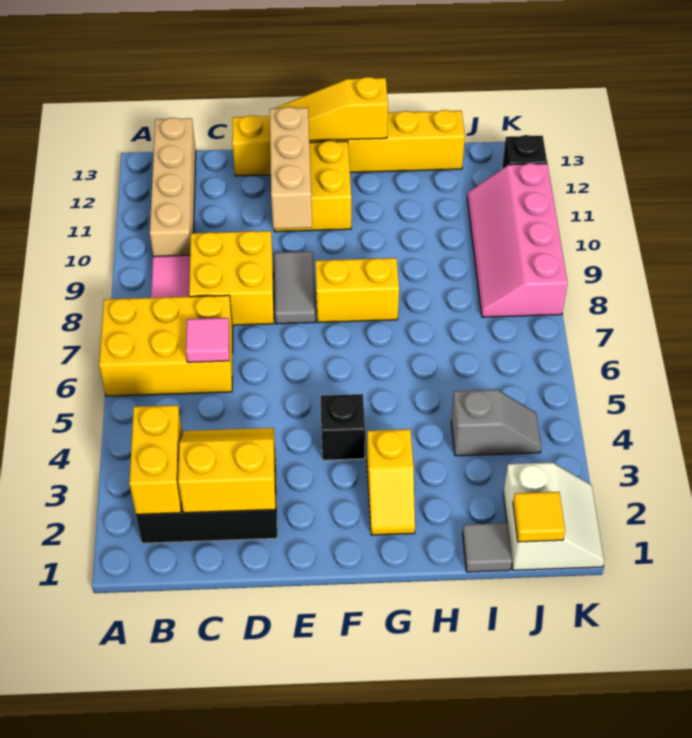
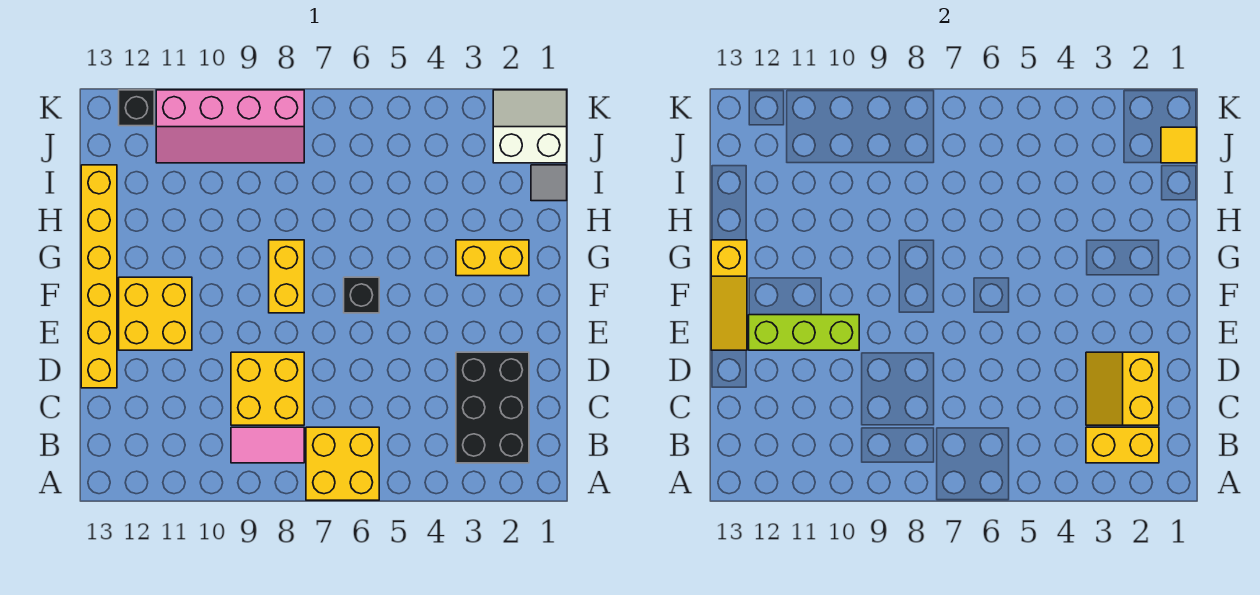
yellow 2x3 brick [99,295,233,396] -> yellow 2x2 brick [306,427,379,500]
tan 1x4 brick [150,118,196,256] -> none
pink 1x1 tile [186,318,229,362] -> none
grey 1x2 tile [274,251,315,324] -> none
tan 1x3 brick [270,107,312,229] -> lime 1x3 brick [749,315,859,350]
black 1x1 brick [321,394,365,460] -> black 1x1 brick moved to [344,277,379,313]
yellow 1x2 slope [367,429,415,535] -> yellow 1x2 brick [456,240,529,276]
grey 1x2 slope [451,390,541,456] -> none

